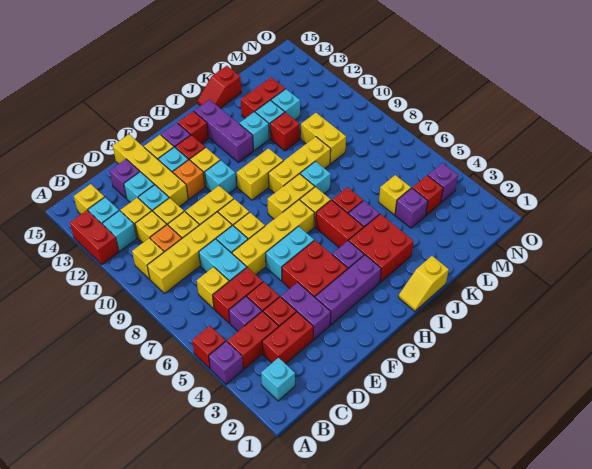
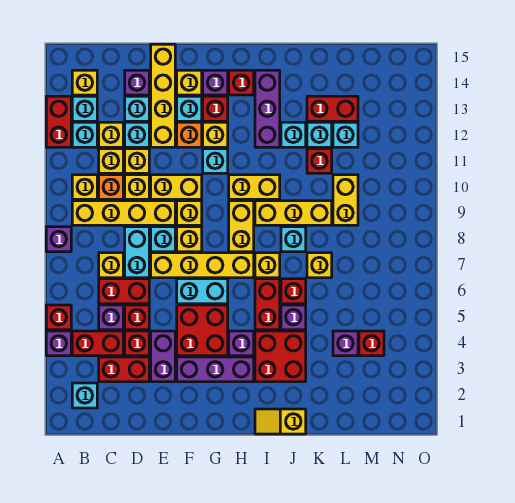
yellow 1x2 brick [268,174,315,219] -> yellow 1x2 brick turned to [229,201,254,252]
red 1x2 slope [197,66,241,108] -> none
yellow 1x1 brick [379,175,411,215] -> yellow 1x1 brick moved to [307,253,332,278]
purple 1x1 brick [428,163,458,202] -> purple 1x1 brick moved to [46,227,71,252]

